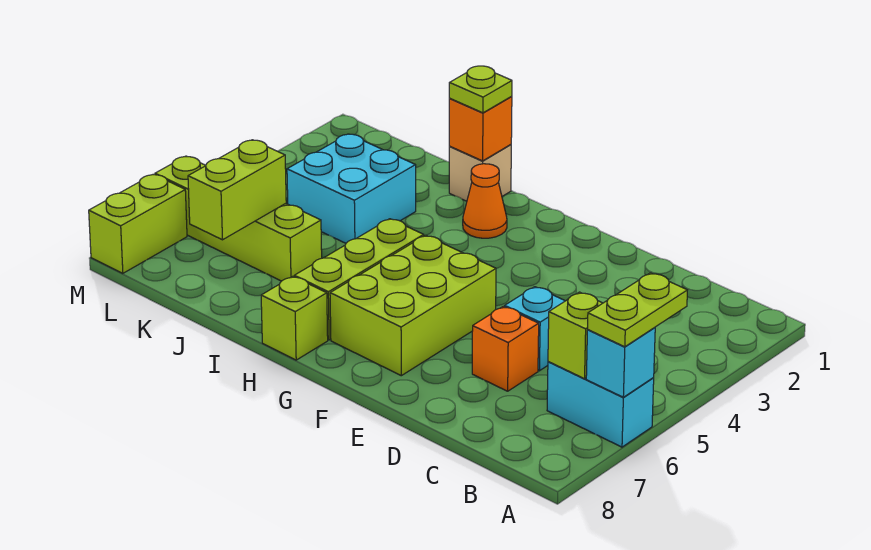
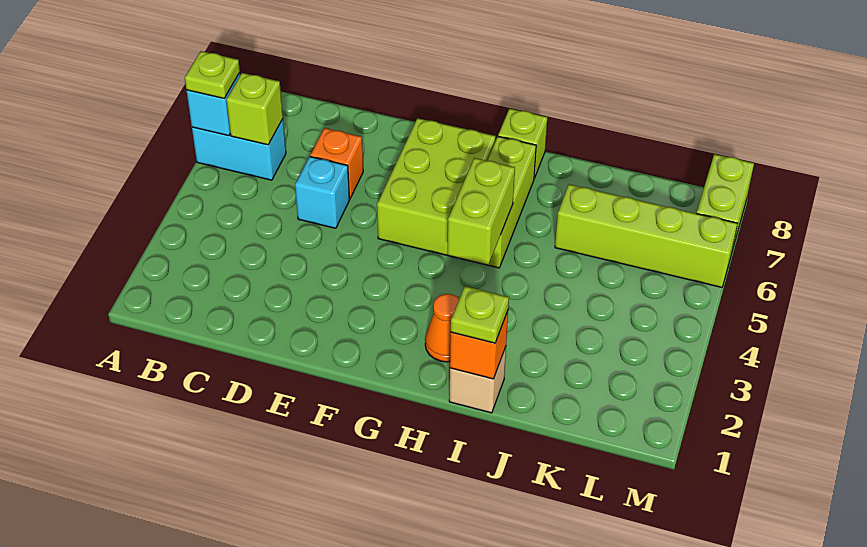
lime 1x2 plate [588,273,687,347] -> lime 1x1 plate [185,51,240,98]
cyan 2x2 brick [287,134,416,243] -> none
lime 1x2 brick [188,140,286,240] -> lime 1x2 brick moved to [447,158,515,265]

